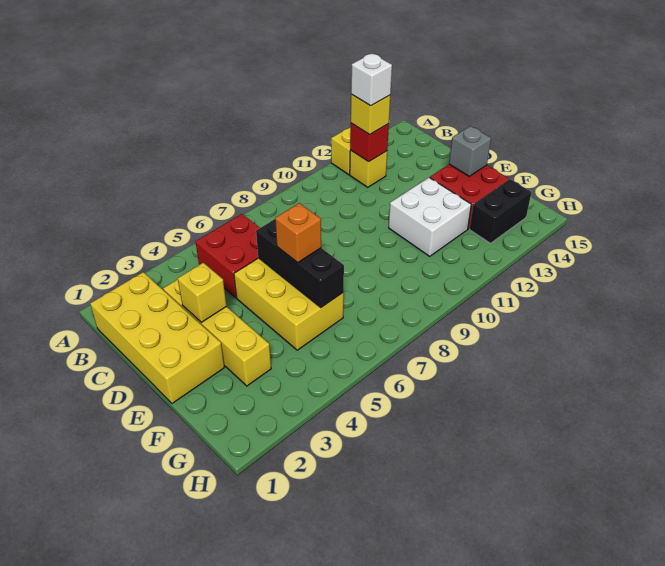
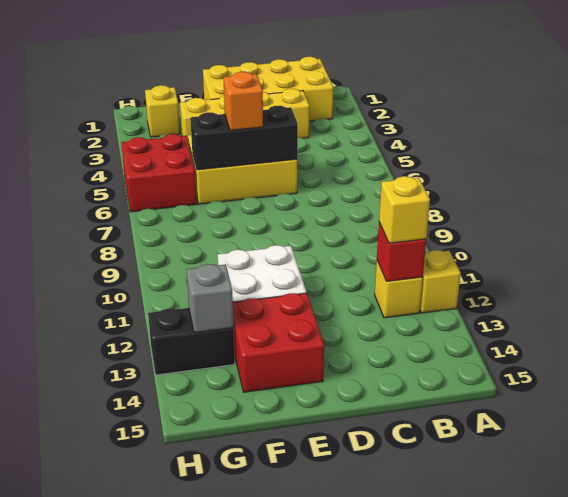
red 2x2 brick [195,214,260,298] -> red 2x2 brick moved to [121,134,197,212]
white 1x1 brick [351,54,392,106] -> none
yellow 1x1 brick [178,263,226,323] -> yellow 1x1 brick moved to [145,85,180,137]
grey 1x1 brick [449,126,491,176] -> grey 1x1 brick moved to [186,264,234,333]
black 1x2 brick [470,179,531,243] -> black 1x2 brick turned to [148,308,235,375]

